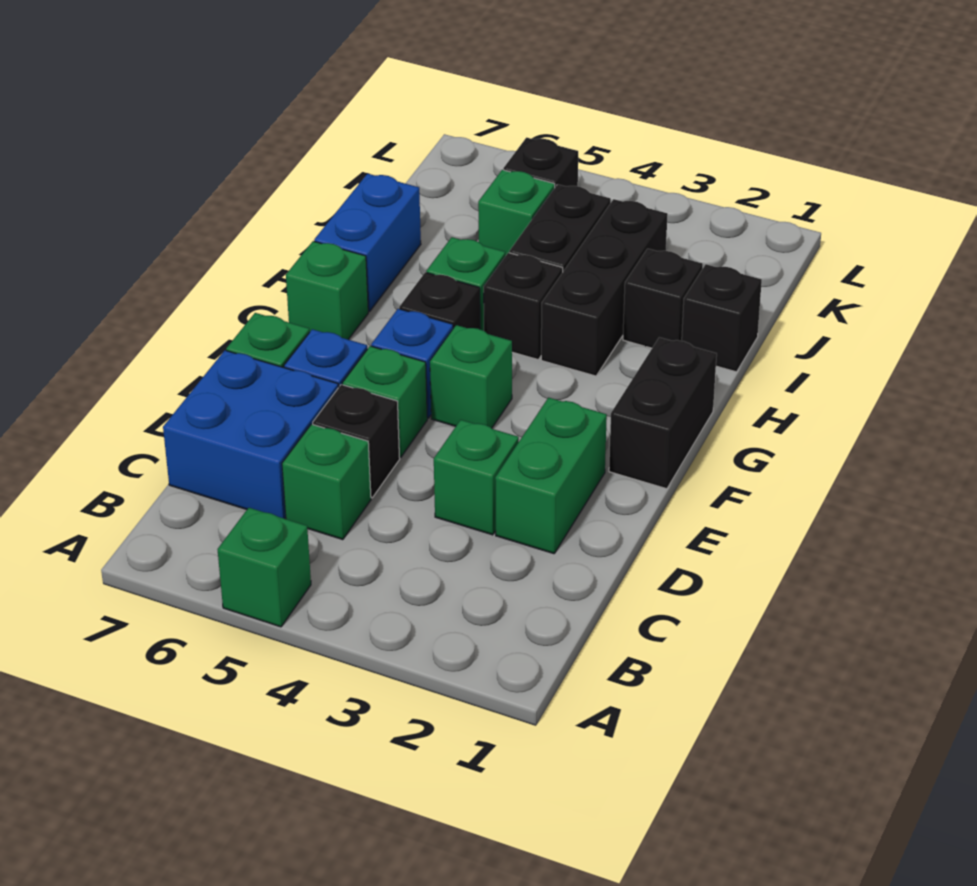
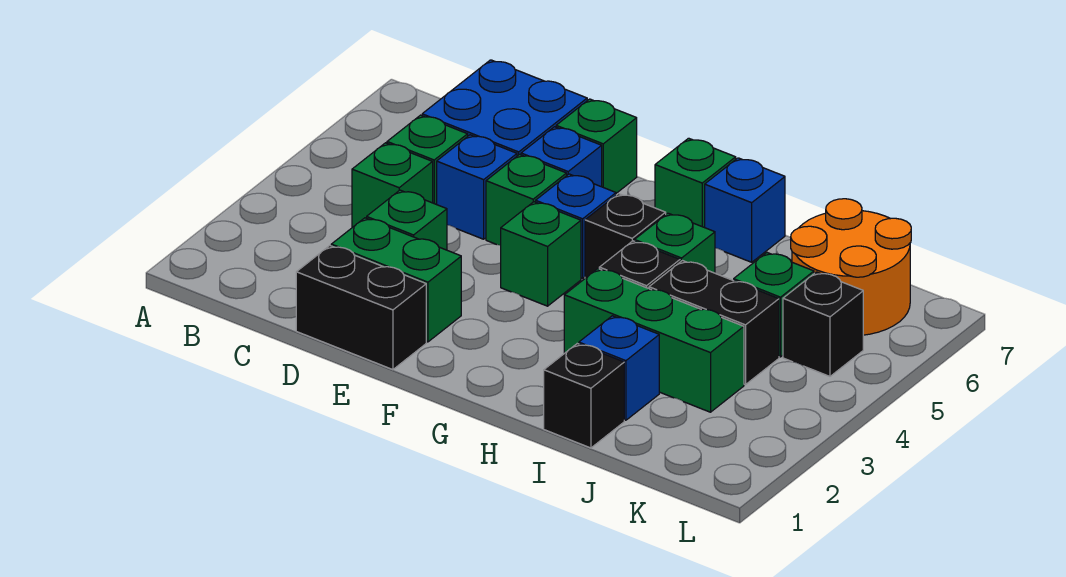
green 1x1 brick [217,508,311,627] -> green 1x1 brick moved to [352,143,433,227]
black 1x1 brick [313,385,400,498] -> blue 1x1 brick [437,135,517,239]
black 1x2 brick [609,337,717,489] -> black 1x2 brick moved to [296,246,426,370]
black 1x3 brick [541,199,668,376] -> green 1x3 brick [564,269,744,412]
blue 1x2 brick [314,174,421,312] -> blue 1x1 brick [705,158,785,262]
black 1x1 brick [623,249,703,348] -> blue 1x1 brick [579,316,659,420]
none -> orange 2x2 round brick [791,199,911,335]

